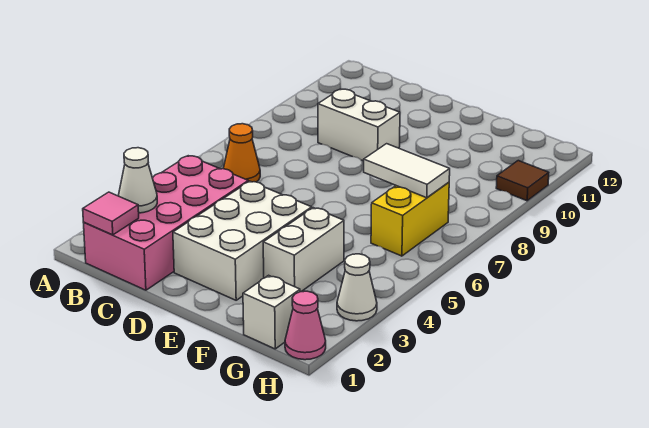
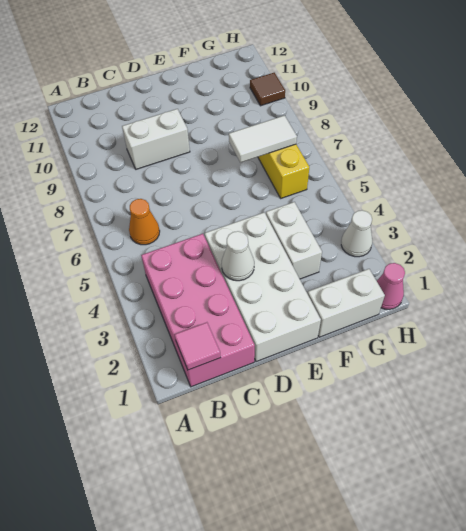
white 1x1 cone [118,148,157,213] -> white 1x1 cone moved to [221,231,254,281]
white 2x3 brick [173,181,312,300] -> white 2x4 brick [205,212,321,362]
white 1x1 brick [243,275,300,349] -> white 1x2 brick [308,269,385,337]

